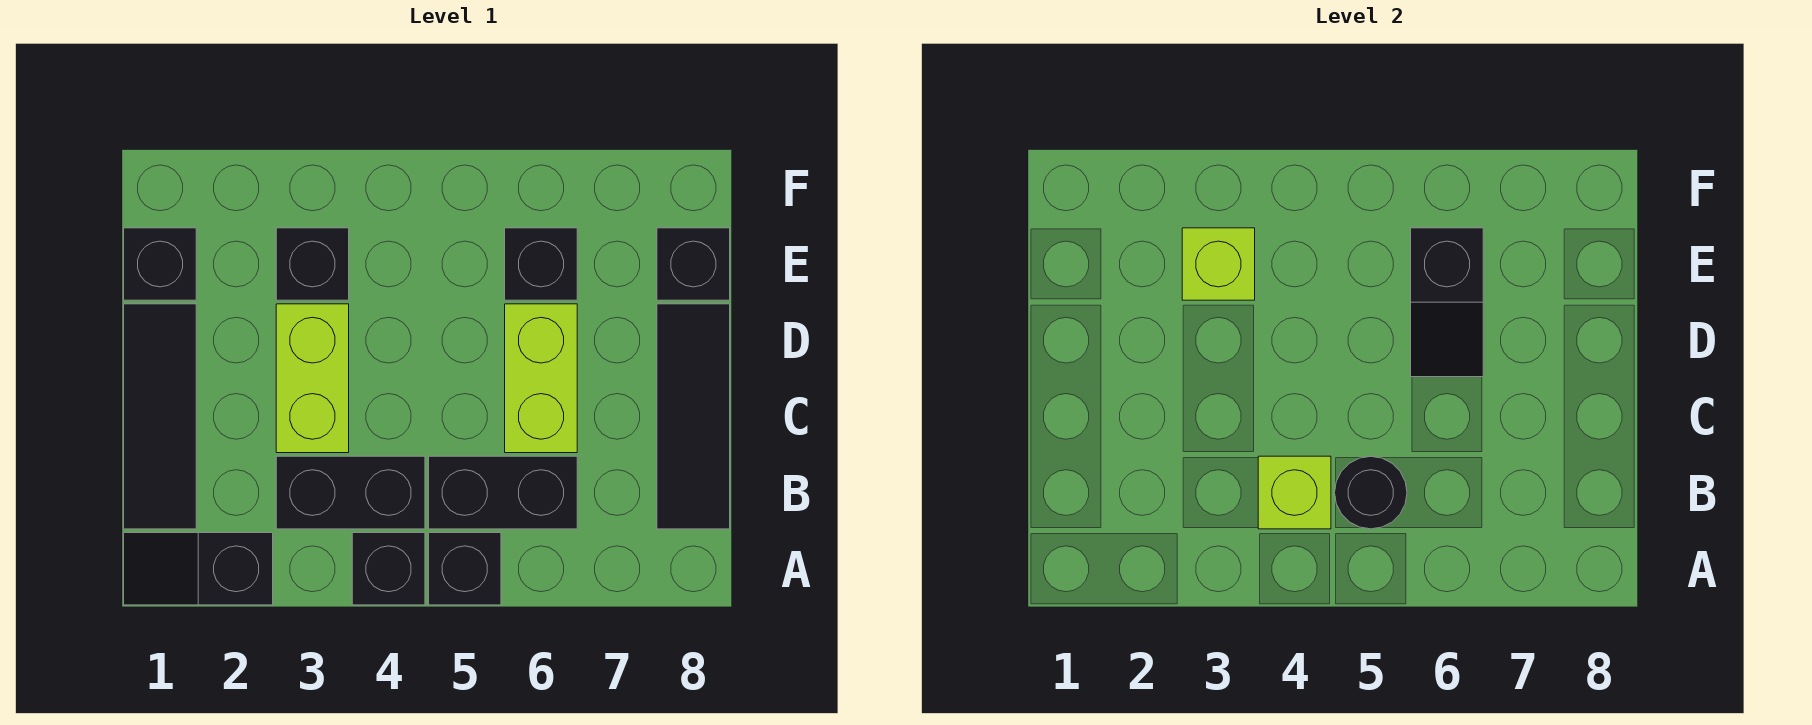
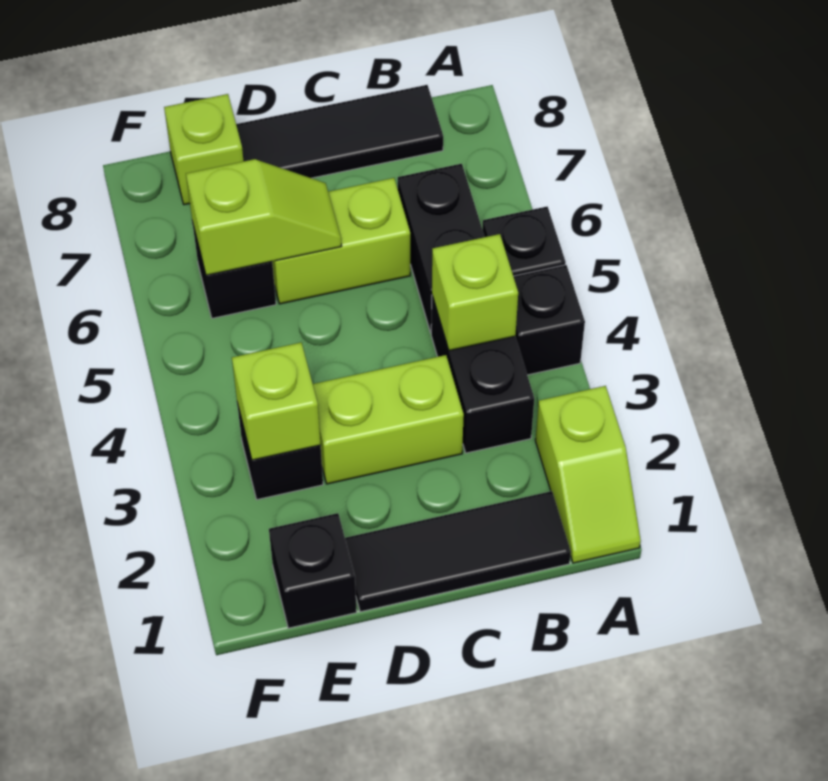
black 1x2 slope [124,533,273,605] -> lime 1x2 slope [535,386,641,563]
black 1x1 round brick [1335,456,1407,529] -> none
black 1x2 slope [1411,228,1483,377] -> lime 1x2 slope [186,159,341,275]
black 1x1 brick [657,228,730,300] -> lime 1x1 brick [164,94,243,205]

